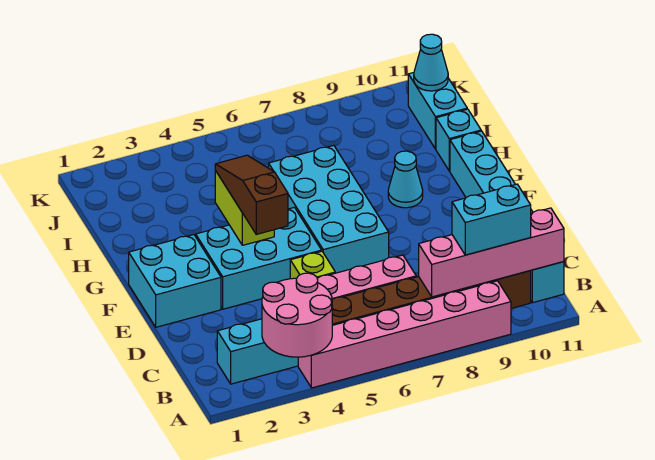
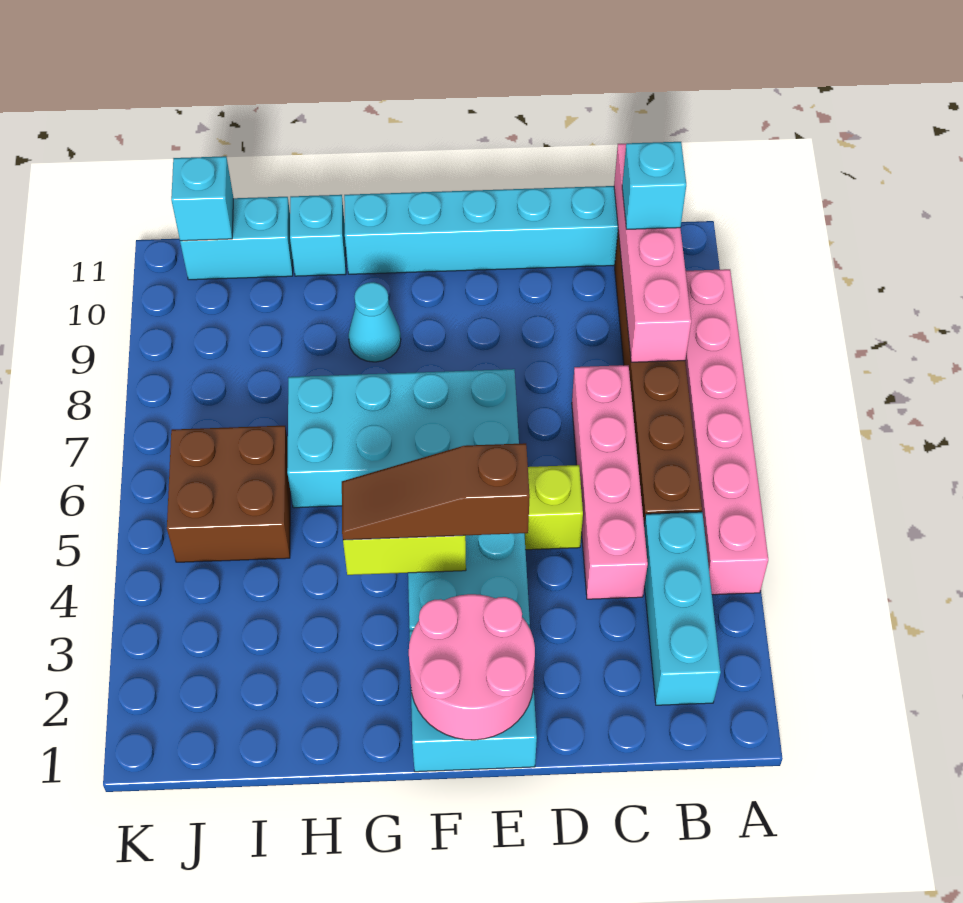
pink 2x2 round brick [262,273,332,357] -> pink 2x2 round brick moved to [409,594,535,740]
cyan 1x2 brick [452,184,531,255] -> cyan 1x1 brick [622,142,686,229]
none -> brown 2x2 brick [167,426,290,562]
cyan 1x1 cone [414,34,448,91] -> cyan 1x1 brick [171,156,233,241]

